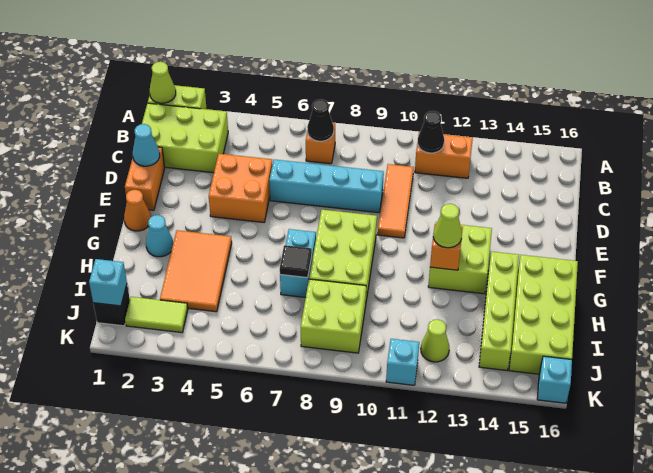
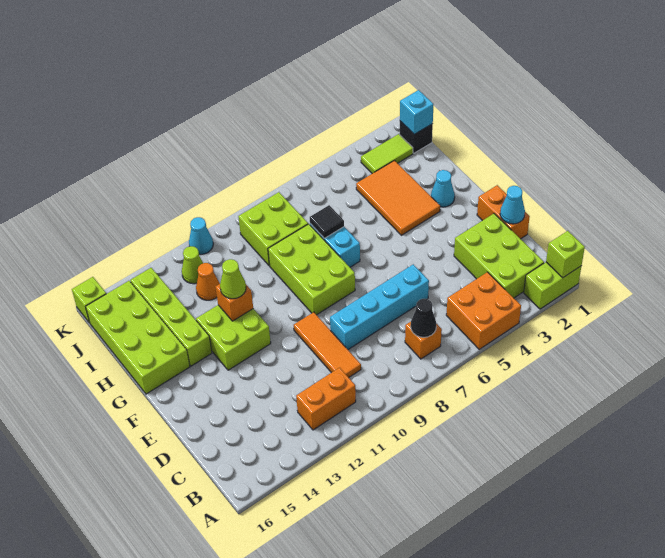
lime 1x1 cone [150,62,176,103] -> lime 1x1 brick [546,231,585,278]
lime 2x3 brick [142,103,228,173] -> lime 2x3 brick turned to [454,214,544,298]
black 1x1 cone [418,111,444,153] -> none
orange 2x2 brick [209,154,273,222] -> orange 2x2 brick moved to [446,272,521,349]
orange 1x1 cone [124,190,151,231] -> orange 1x1 cone moved to [196,263,220,300]
cyan 1x1 brick [386,339,419,385] -> cyan 1x1 cone [189,217,213,254]
cyan 1x1 brick [537,356,572,403] -> lime 1x1 brick [72,277,106,323]

